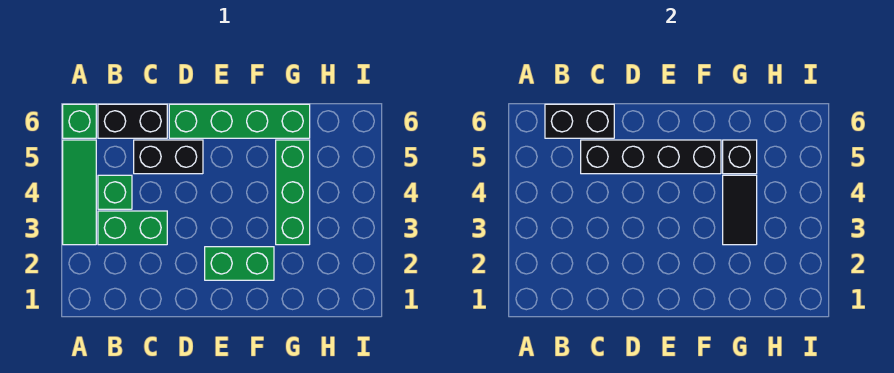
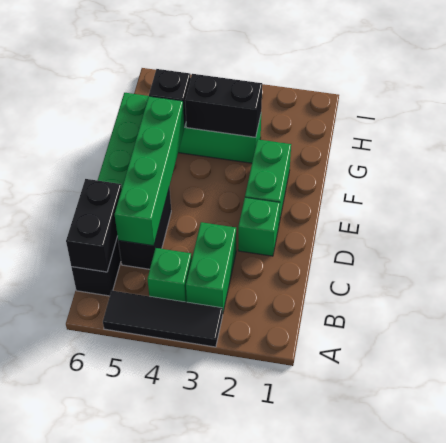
green 1x3 tile [63,140,96,245] -> black 1x3 tile [103,291,223,347]
green 1x1 brick [63,104,96,138] -> green 1x1 brick moved to [238,197,280,256]
black 1x4 brick [581,140,721,174] -> green 1x4 brick [115,96,185,246]
black 1x2 tile [723,175,757,245] -> black 1x2 brick [185,74,262,137]

